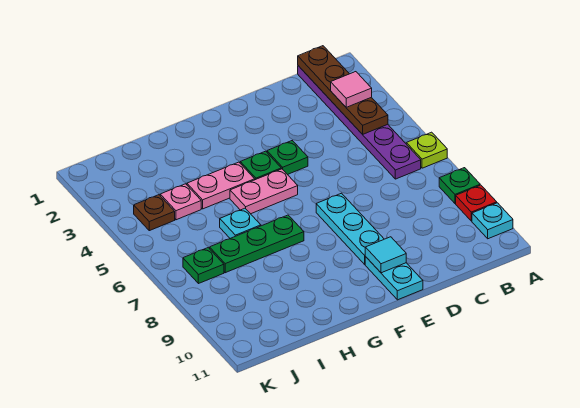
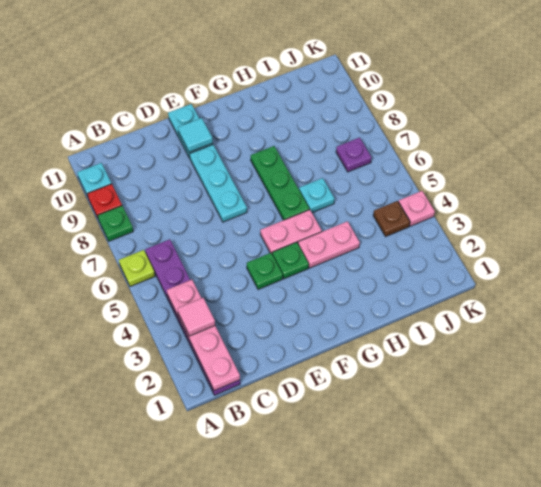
brown 1x4 plate [298,46,388,134] -> pink 1x4 plate [167,280,240,391]
green 1x3 plate [210,215,304,273] -> green 1x3 plate turned to [251,146,309,220]
pink 1x1 plate [160,184,201,220] -> pink 1x1 plate moved to [399,191,435,226]
green 1x1 plate [183,248,224,284] -> purple 1x1 plate [336,137,372,172]

